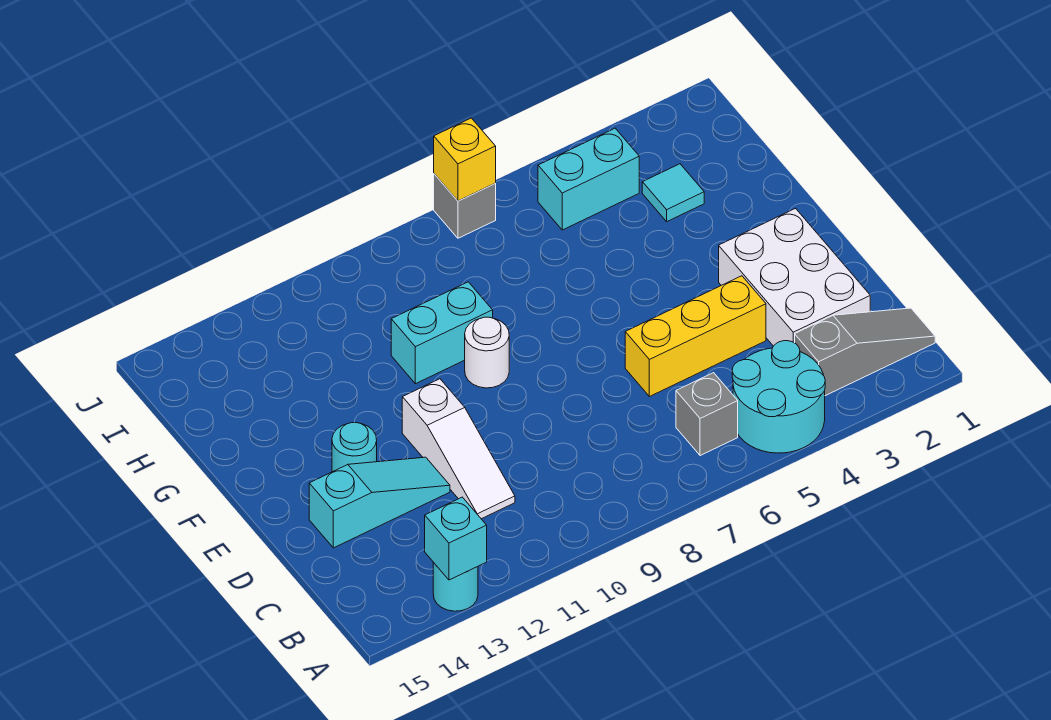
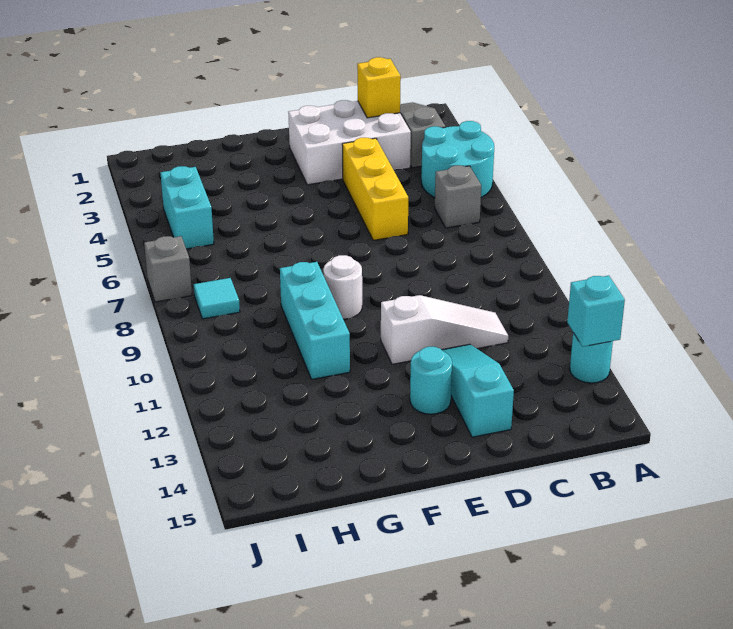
cyan 1x2 brick [391,282,493,384] -> cyan 1x3 brick [280,262,350,379]
cyan 1x1 tile [642,164,704,221] -> cyan 1x1 tile moved to [194,278,240,319]
yellow 1x1 brick [434,118,496,201] -> yellow 1x1 brick moved to [357,57,401,118]

